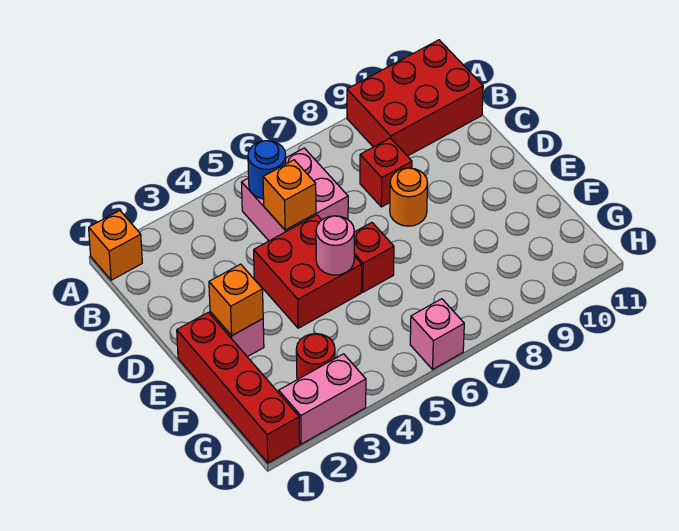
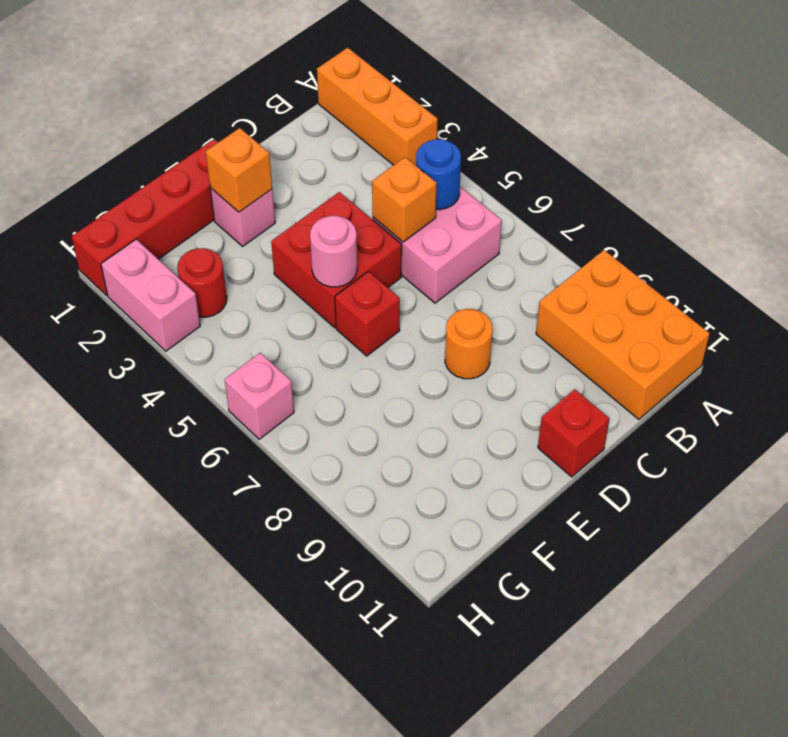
orange 1x1 brick [89,211,142,280] -> orange 1x3 brick [317,48,438,165]
red 2x3 brick [347,40,483,156] -> orange 2x3 brick [536,250,710,419]
red 1x1 brick [360,138,412,207] -> red 1x1 brick moved to [538,389,609,477]

